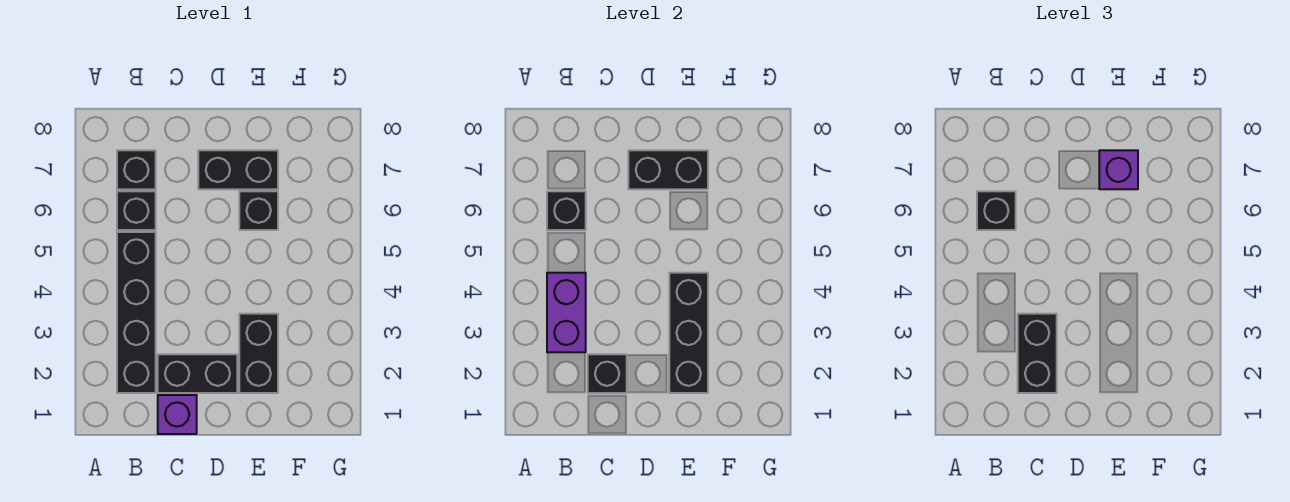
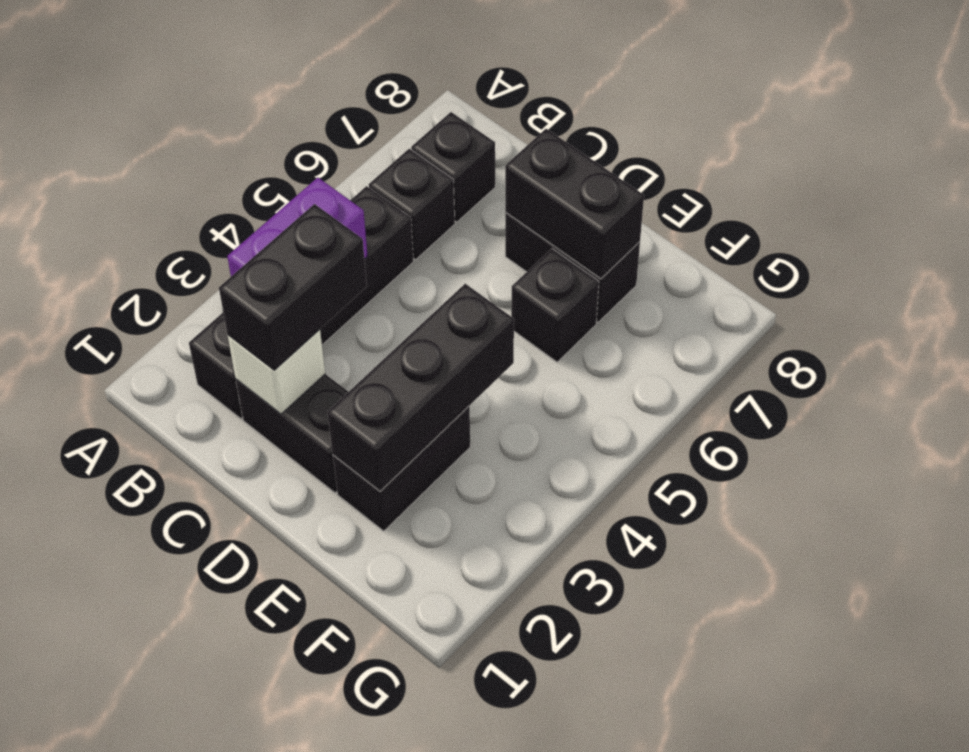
black 1x1 brick [547,191,586,230] -> none
black 1x1 brick [977,191,1016,230] -> none
purple 1x1 brick [158,395,197,434] -> none
black 1x1 brick [588,354,627,393] -> white 1x1 brick [228,330,325,414]
purple 1x1 brick [1099,150,1138,189] -> none

